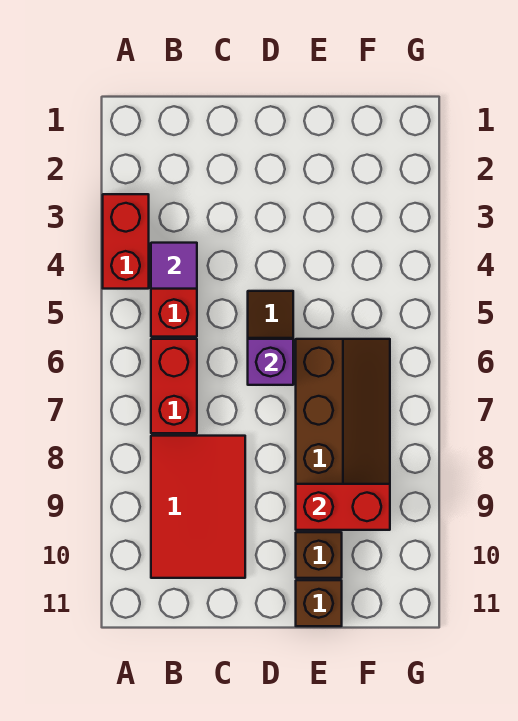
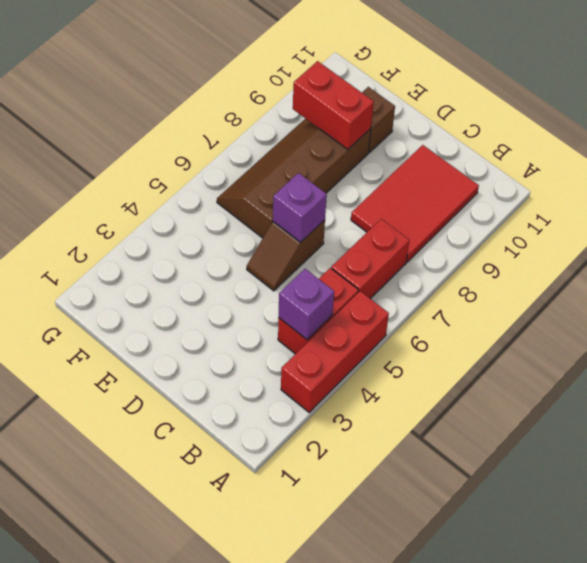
red 1x2 brick [103,194,149,289] -> red 1x3 brick [281,291,389,412]
purple 1x1 tile [151,243,197,289] -> purple 1x1 brick [279,269,334,339]
brown 1x1 brick [296,580,342,626] -> none

